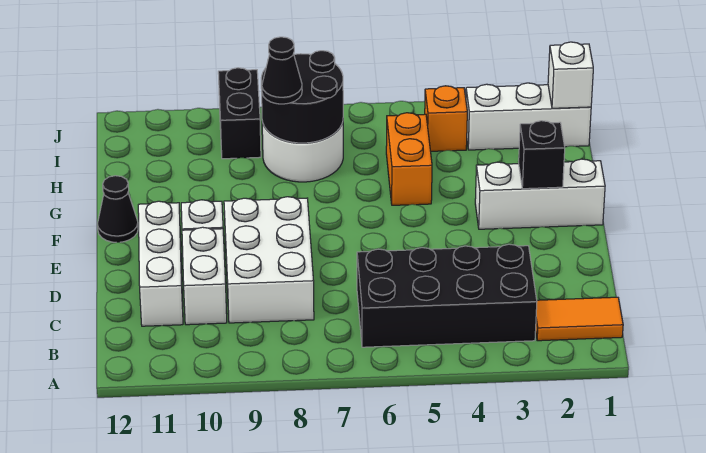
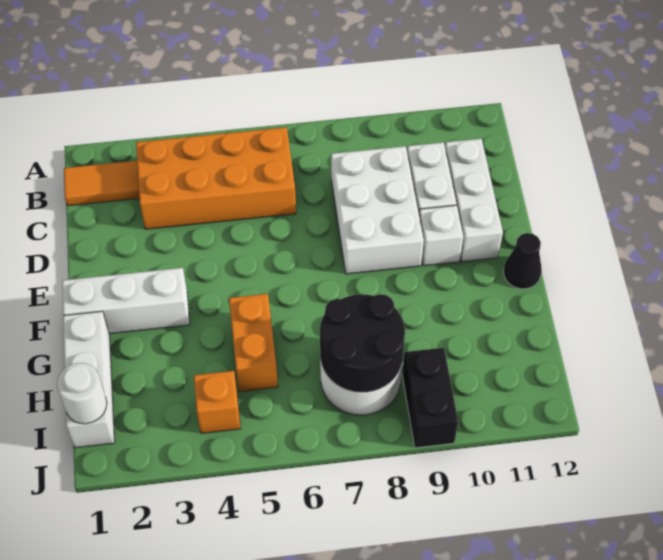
black 2x4 brick [357,244,537,347] -> orange 2x4 brick [136,127,296,229]
black 1x1 brick [519,121,565,189] -> none
black 1x1 cone [262,37,302,104] -> none
white 1x3 brick [466,83,591,150] -> white 1x3 brick turned to [63,311,115,448]
white 1x1 brick [548,42,593,108] -> white 1x1 round brick [57,363,107,424]

